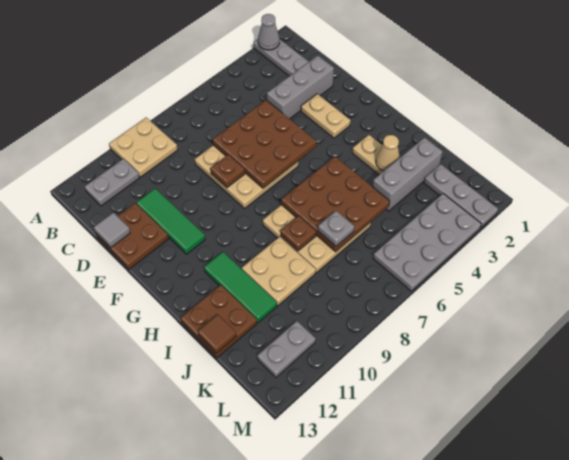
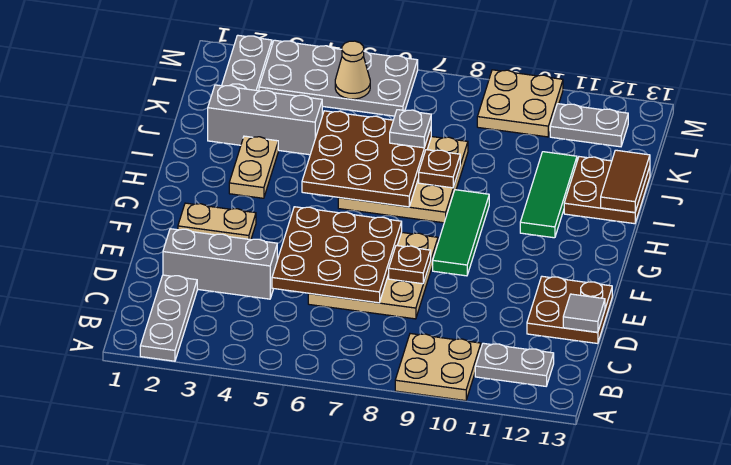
grey 1x1 cone [258,14,280,50] -> none
green 1x3 tile [136,189,205,254] -> green 1x3 tile moved to [433,190,489,276]
tan 1x2 plate [301,94,350,138] -> tan 1x2 plate turned to [178,203,256,240]
tan 1x1 cone [376,135,400,171] -> tan 1x1 cone moved to [335,41,370,99]
tan 2x2 plate [242,237,316,306] -> tan 2x2 plate moved to [477,70,563,137]
brown 1x1 tile [198,315,236,353] -> brown 1x2 tile [601,150,650,212]

